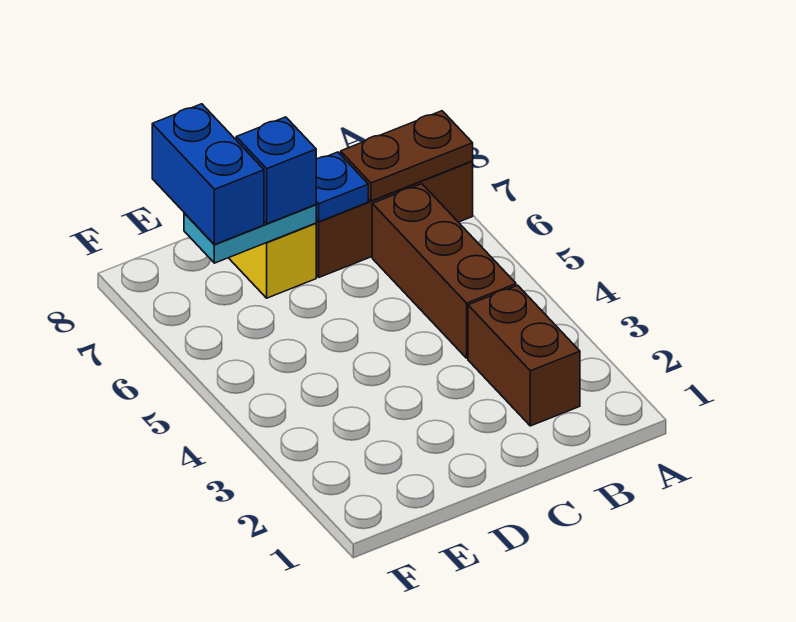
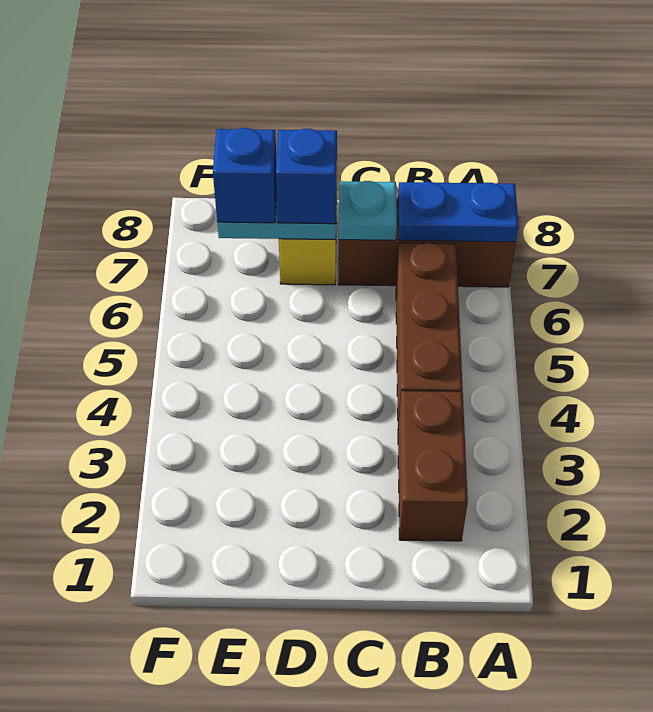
brown 1x2 plate [341,111,473,201] -> blue 1x2 plate [398,182,518,242]
blue 1x1 plate [316,152,368,222] -> cyan 1x1 plate [339,181,397,240]
blue 1x2 brick [152,104,264,245] -> blue 1x1 brick [213,128,277,223]

